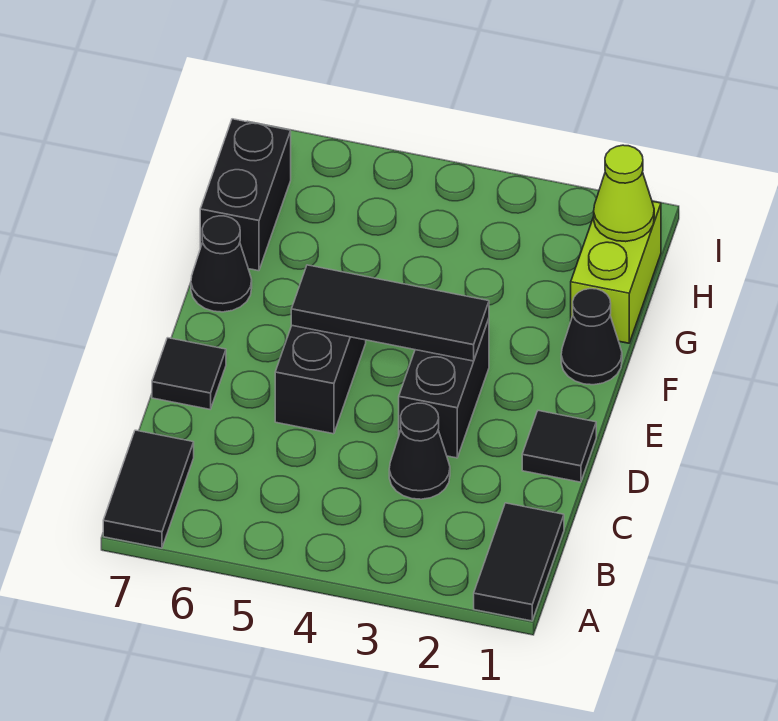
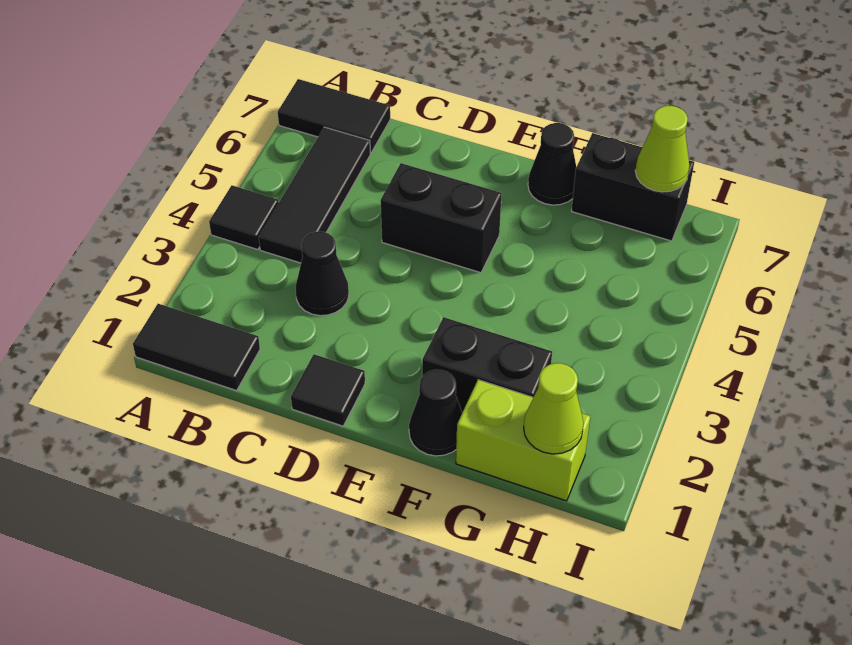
black 1x2 brick [399,319,489,458] -> black 1x2 brick moved to [422,317,552,413]
black 1x1 tile [152,338,226,409] -> black 1x1 tile moved to [209,186,279,250]
black 1x3 tile [291,265,489,361] -> black 1x3 tile moved to [259,127,370,263]
none -> lime 1x1 cone [635,106,689,192]

